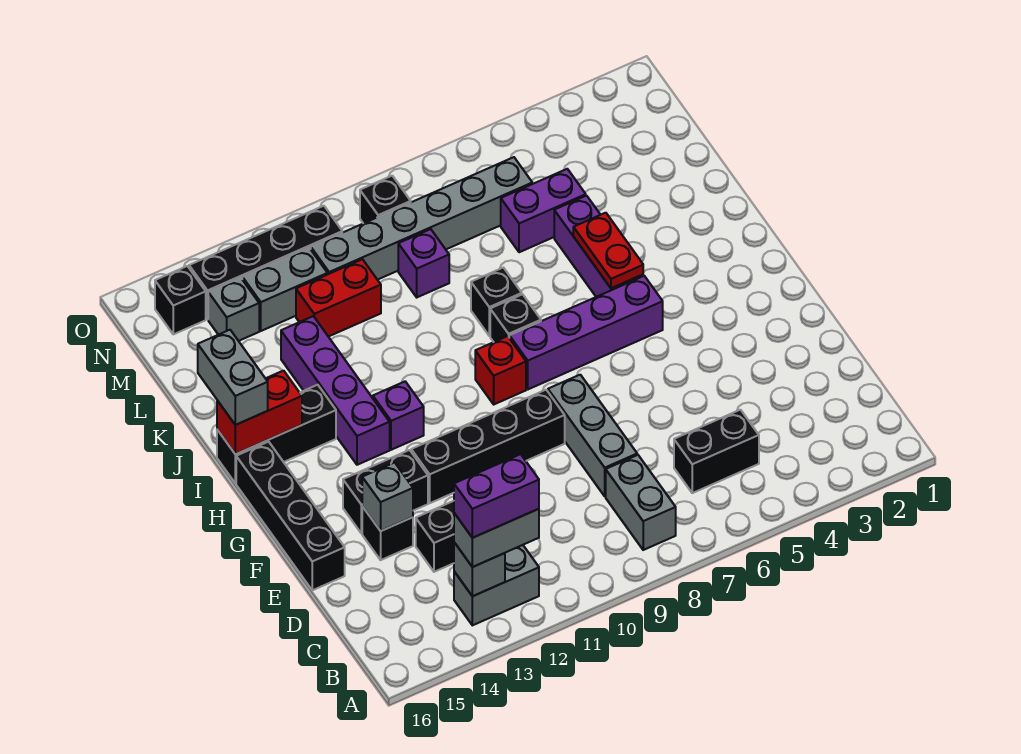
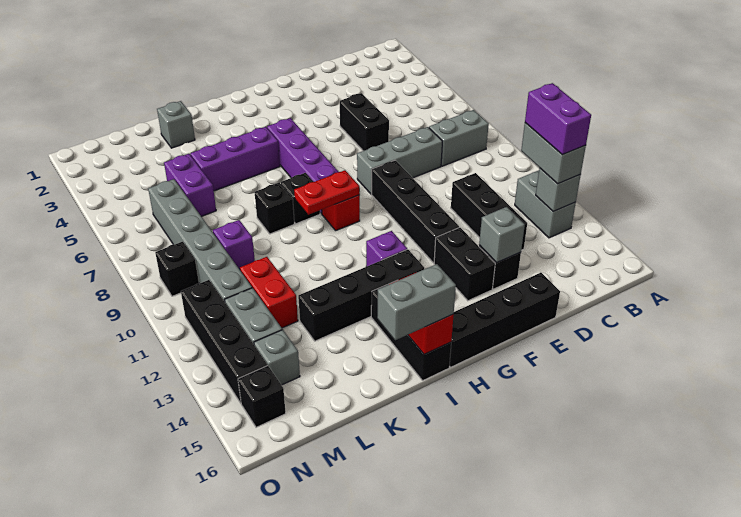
black 1x2 brick [674,410,759,493] -> black 1x2 brick moved to [340,93,389,151]
purple 1x4 brick [281,316,390,465] -> black 1x4 brick [298,249,424,341]
red 1x2 plate [573,213,643,288] -> red 1x2 plate moved to [294,170,360,215]
none -> grey 1x1 brick [157,101,195,148]

